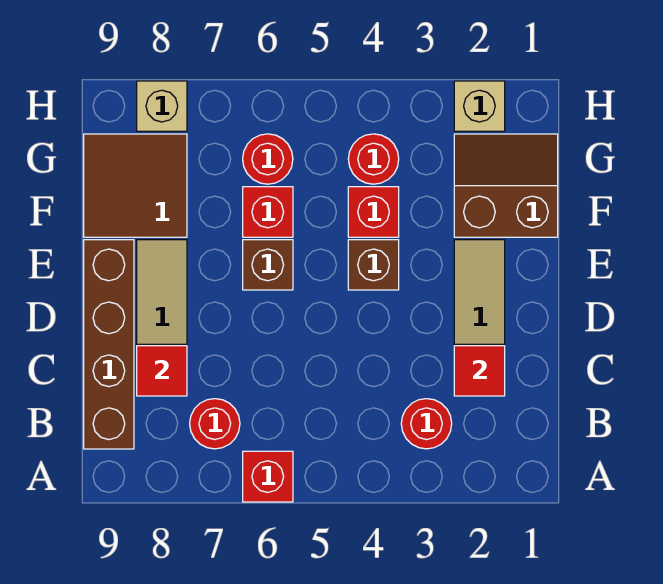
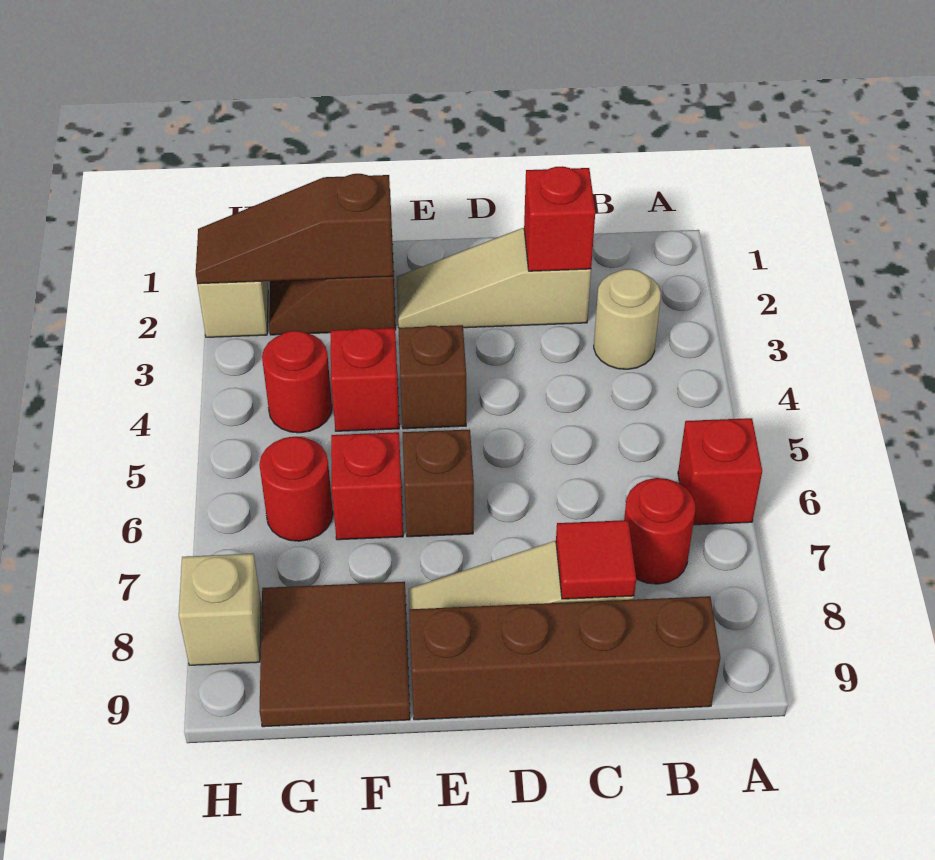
red 1x1 round brick [401,399,452,449] -> tan 1x1 round brick [594,269,661,369]
red 1x1 tile [454,346,505,396] -> red 1x1 brick [524,167,595,271]
none -> brown 1x3 slope [196,174,393,284]

